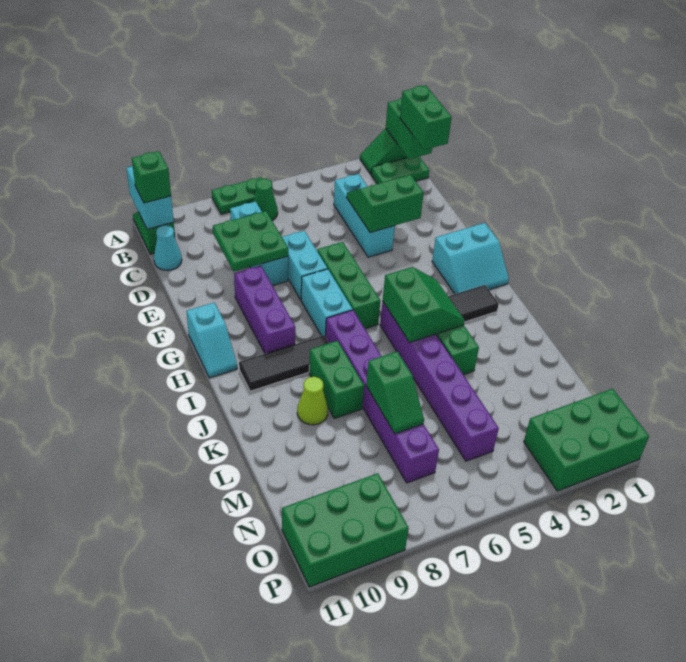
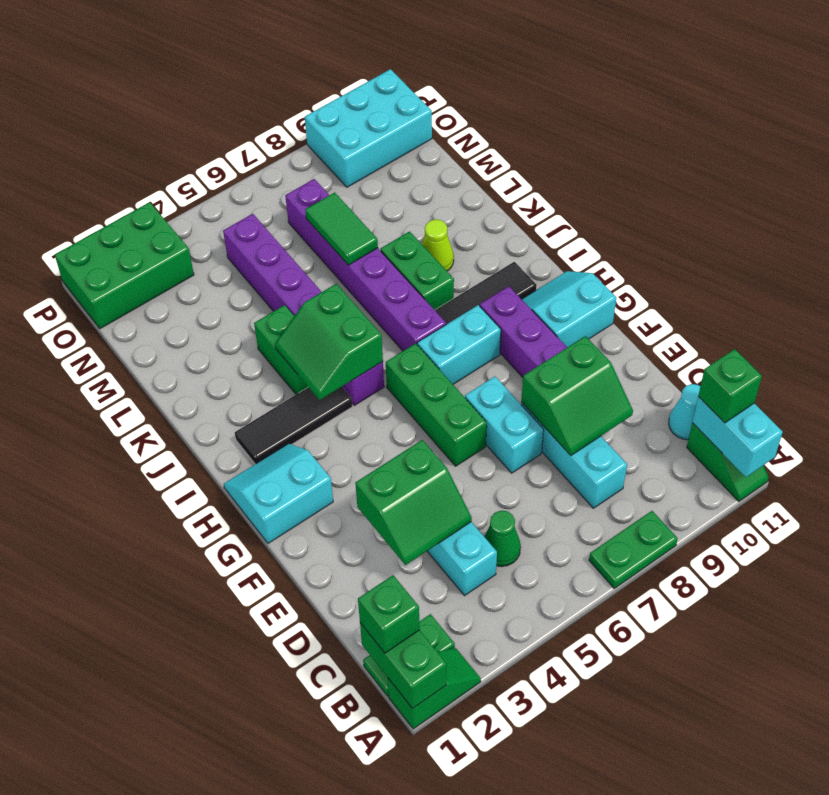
green 1x2 brick [400,85,452,150] -> green 1x1 brick [358,575,420,653]
green 1x1 cone [253,179,278,220] -> green 1x1 cone moved to [484,511,521,567]
green 2x2 plate [213,211,288,271] -> green 2x2 slope [521,336,633,455]
cyan 1x2 brick [301,269,353,336] -> cyan 1x2 brick turned to [417,305,501,384]
cyan 1x2 slope [187,302,237,378] -> cyan 2x2 slope [522,271,616,347]
green 1x2 slope [366,352,424,434] -> green 1x2 tile [305,192,378,265]
green 2x3 brick [282,473,409,587] -> cyan 2x3 brick [305,69,432,187]

